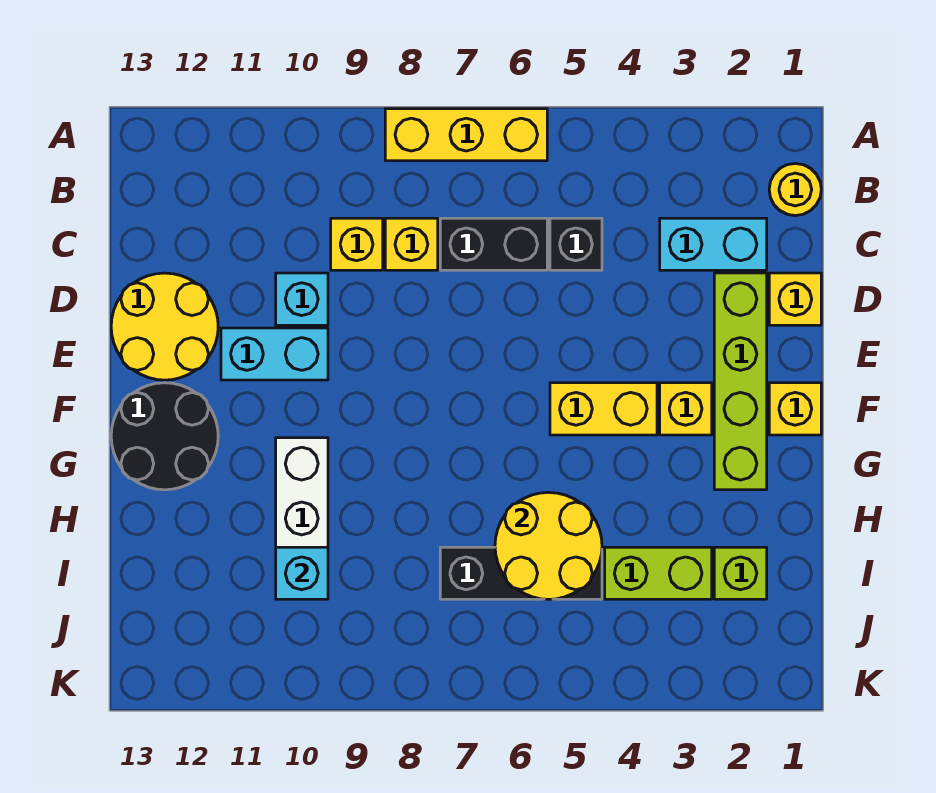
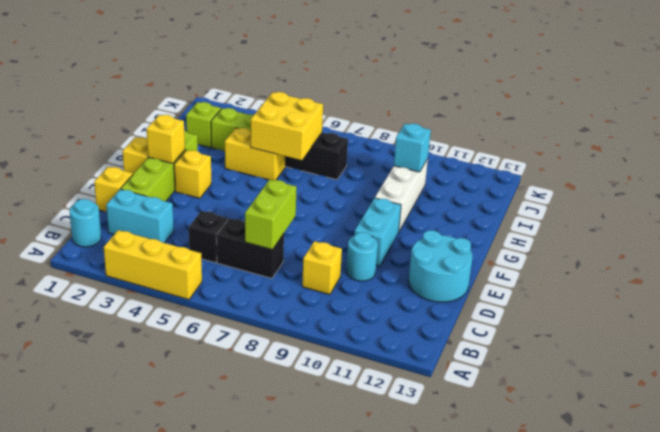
yellow 1x3 brick [385,109,547,161] -> yellow 1x3 brick moved to [104,230,202,300]
yellow 1x1 round brick [769,163,821,216] -> cyan 1x1 round brick [70,199,101,247]
none -> lime 1x2 brick [245,180,297,250]
yellow 1x1 brick [385,218,438,270] -> yellow 1x1 brick moved to [147,115,185,163]
cyan 1x1 brick [276,273,328,325] -> cyan 1x1 round brick [346,232,378,281]
yellow 2x2 round brick [111,273,218,380] -> cyan 2x2 round brick [409,230,472,302]
cyan 1x2 brick [221,328,328,380] -> cyan 1x2 brick turned to [354,198,401,266]
yellow 1x2 brick [550,383,657,435] -> yellow 1x2 brick moved to [224,128,285,181]
black 2x2 round brick [111,383,218,490] -> none
yellow 2x2 round brick [495,492,602,599] -> yellow 2x2 brick [250,92,323,160]

